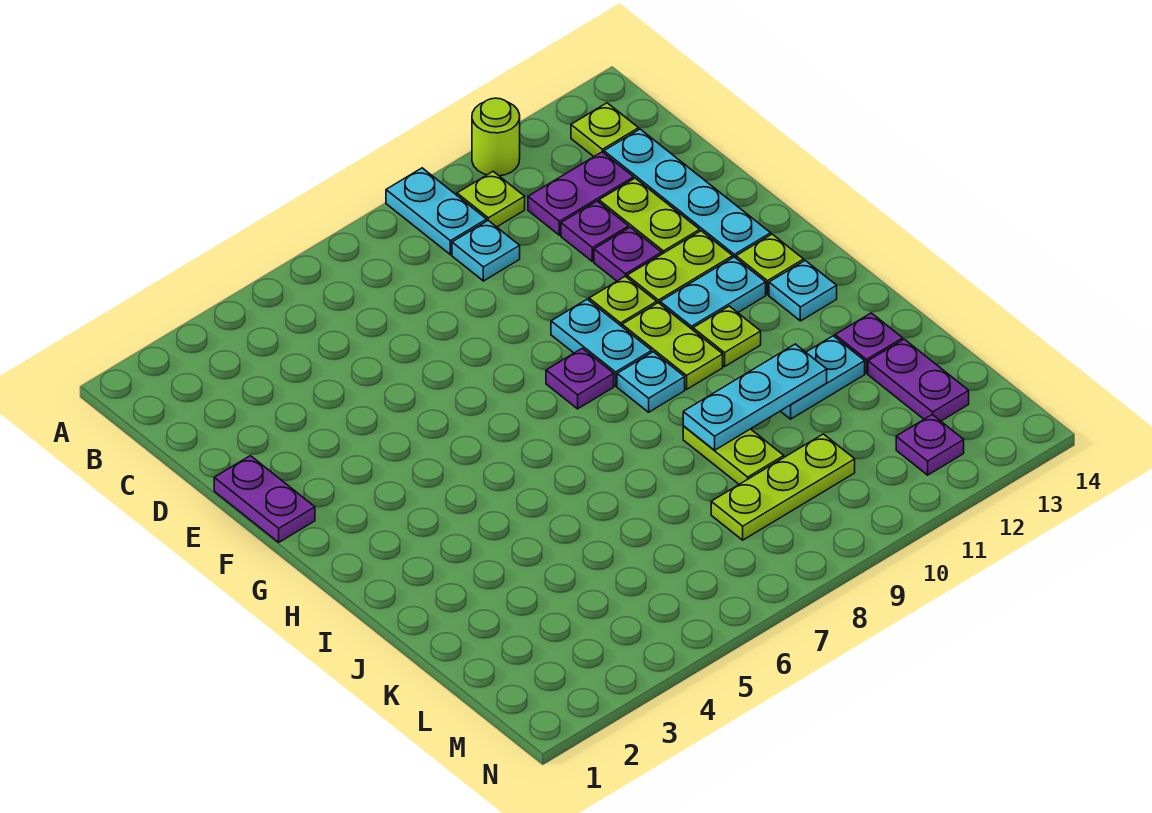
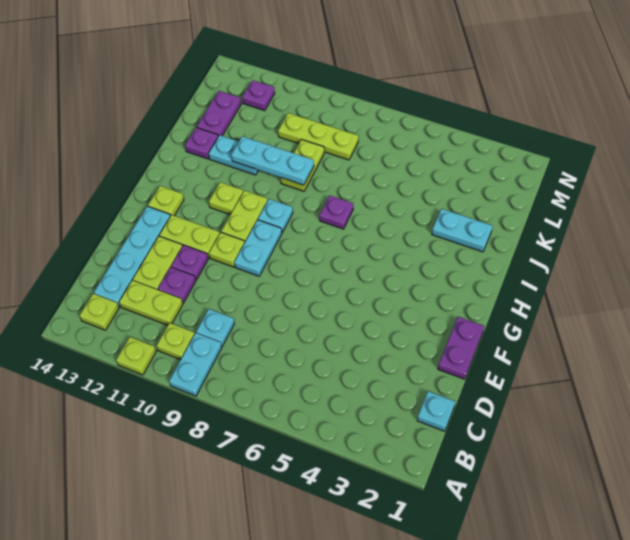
lime 1x1 round brick [472,98,520,176] -> lime 1x1 plate [116,337,156,375]
purple 1x2 plate [528,152,634,235] -> lime 1x2 plate [119,280,183,325]
purple 1x1 plate [546,348,614,409] -> purple 1x1 plate moved to [319,195,353,229]
cyan 1x2 plate [660,257,766,330] -> cyan 1x2 plate moved to [432,209,493,252]
cyan 1x1 plate [769,261,837,321] -> cyan 1x1 plate moved to [417,391,455,431]

